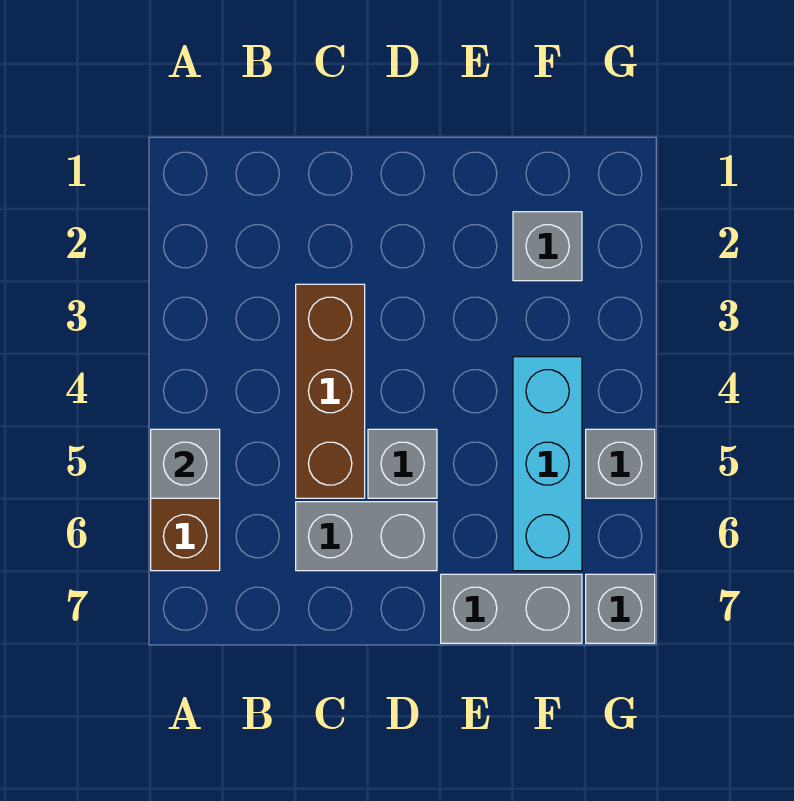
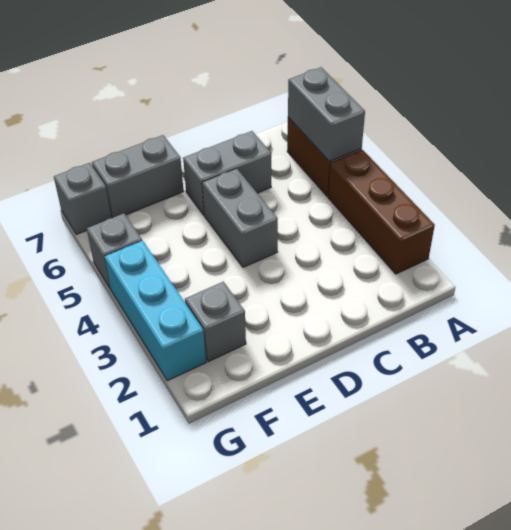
grey 1x1 brick [151,429,220,498] -> grey 1x2 brick [288,67,365,162]
brown 1x3 brick [296,284,365,498] -> brown 1x3 brick moved to [328,150,435,274]
grey 1x1 brick [368,429,437,498] -> grey 1x2 brick [202,168,278,267]
cyan 1x3 brick [513,357,582,571] -> cyan 1x3 brick moved to [105,241,206,381]

